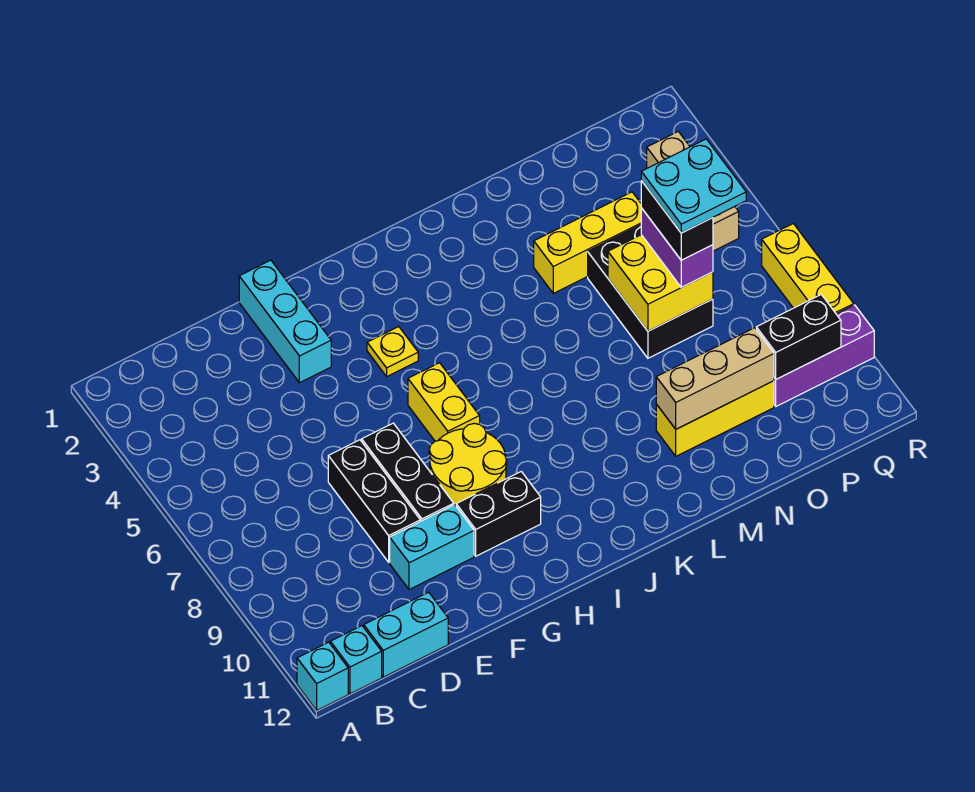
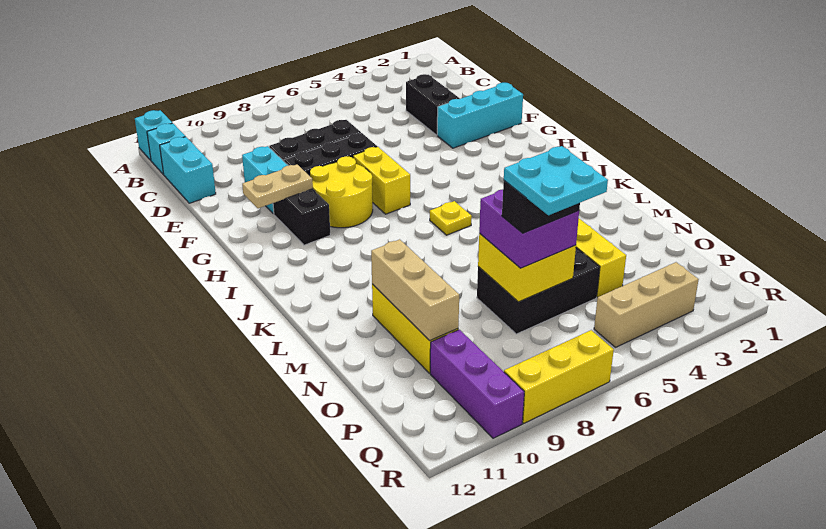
none -> tan 1x2 plate [242,165,313,208]
yellow 1x1 plate [367,327,418,376] -> yellow 1x1 plate moved to [430,201,472,235]
yellow 1x2 brick [408,363,480,441] -> yellow 1x2 brick turned to [353,147,410,214]
purple 1x2 brick [641,208,713,287] -> purple 2x2 brick [479,189,579,268]
black 1x2 brick [756,295,841,379] -> black 1x2 brick moved to [406,74,460,135]

